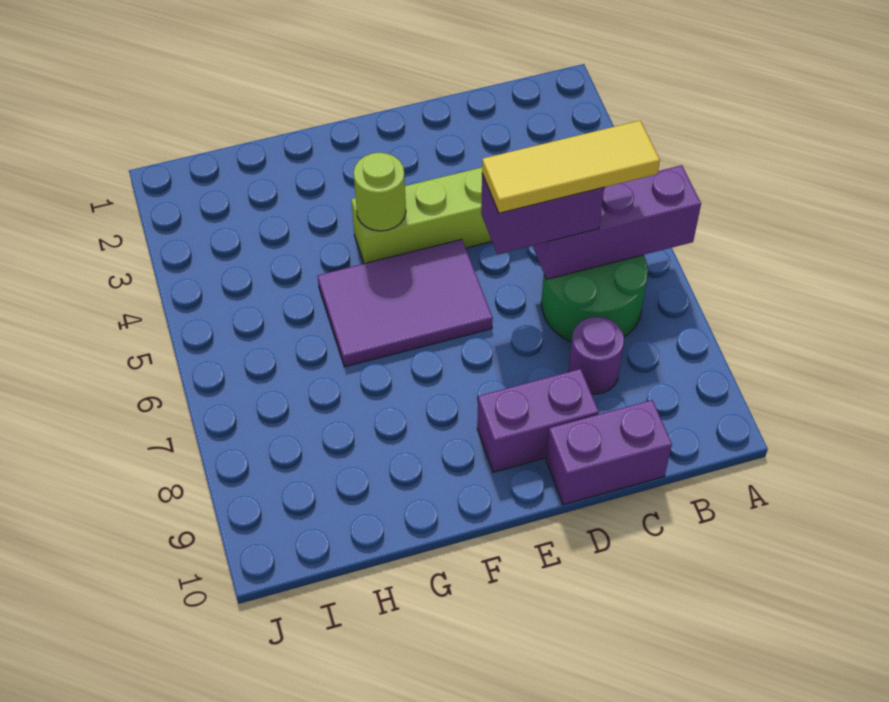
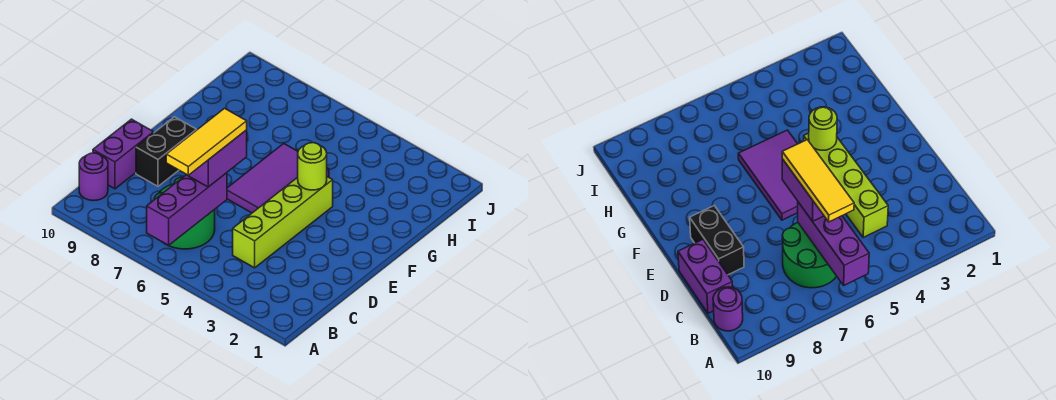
purple 1x1 round brick [568,317,624,394] -> purple 1x1 round brick moved to [79,153,108,201]
purple 1x2 brick [477,369,599,472] -> black 1x2 brick [136,117,196,186]

